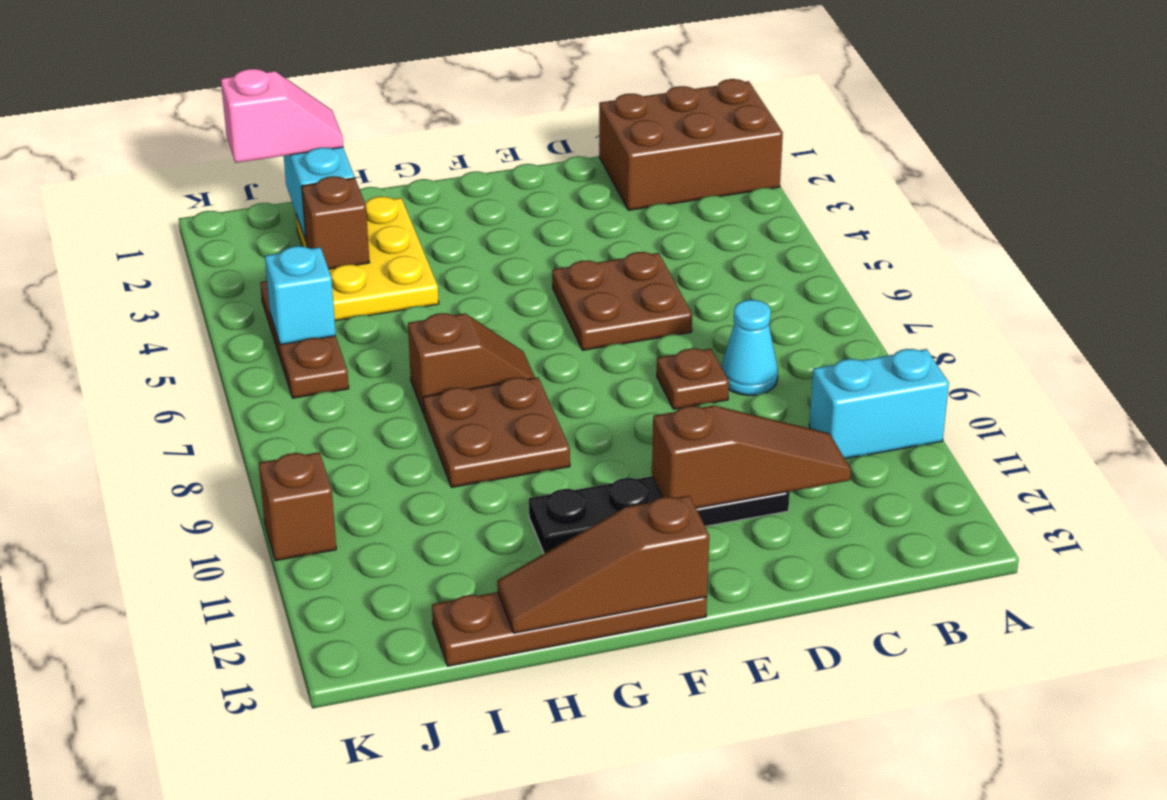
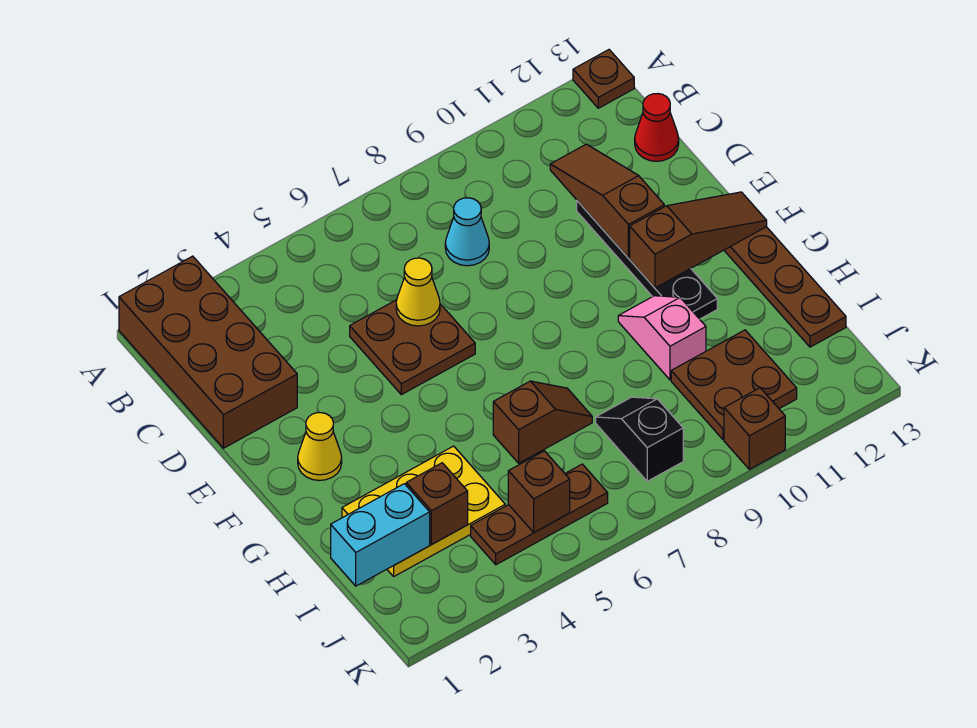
brown 2x3 brick [599,79,783,210] -> brown 2x4 brick [119,256,297,448]
cyan 1x2 brick [809,349,949,459] -> none
none -> red 1x1 cone [635,94,679,161]
none -> yellow 1x1 cone [396,258,440,326]
brown 1x1 plate [657,348,729,409] -> brown 1x1 plate moved to [573,50,634,108]
none -> yellow 1x1 cone [298,413,342,480]
brown 1x3 slope [497,496,709,633] -> brown 1x3 slope turned to [630,192,767,288]
brown 1x2 slope [408,313,535,413] -> brown 1x2 slope turned to [493,381,592,463]
brown 2x2 plate [423,378,570,487] -> brown 2x2 plate moved to [671,330,797,439]
pink 1x2 slope [221,69,343,163] -> pink 1x2 slope moved to [618,296,706,380]
none -> black 1x2 slope [596,397,683,481]
cyan 1x1 brick [265,246,336,345] -> brown 1x1 brick [508,451,570,532]

